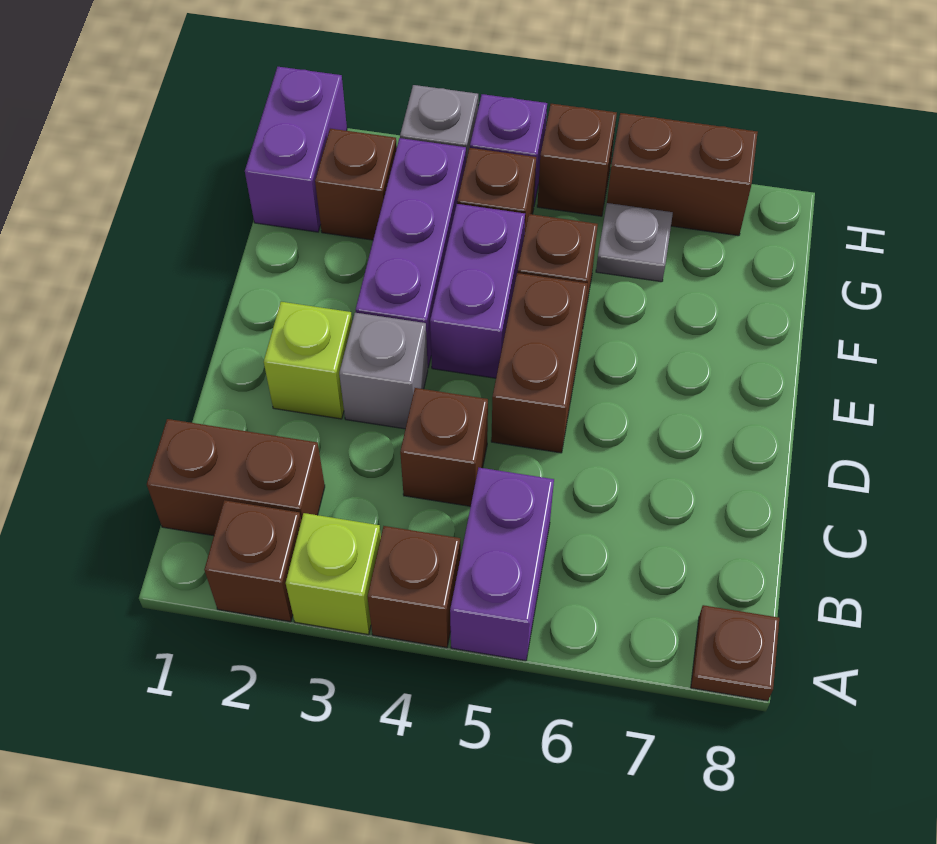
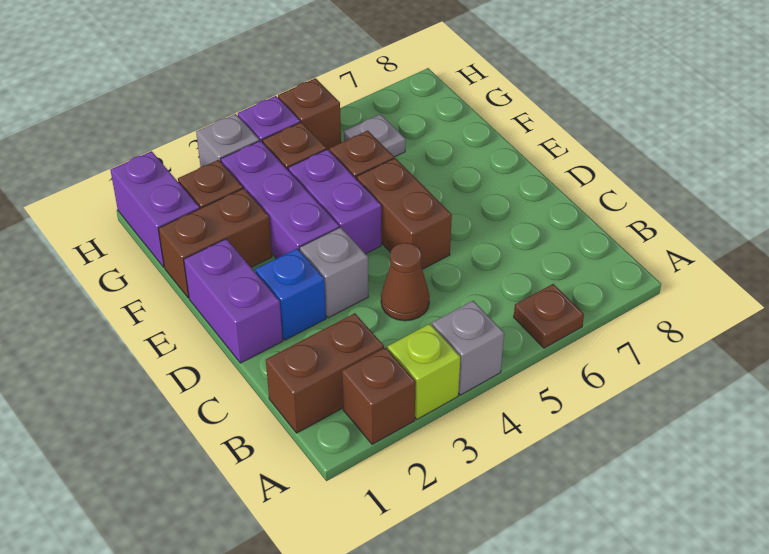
brown 1x1 brick [367,526,461,648] -> grey 1x1 brick [432,301,504,395]
purple 1x2 brick [450,468,554,661] -> purple 1x2 brick moved to [184,239,283,363]
brown 1x1 plate [691,605,779,701] -> brown 1x1 plate moved to [514,284,584,348]
brown 1x1 brick [400,388,488,506] -> brown 1x1 cone [381,243,430,321]
lime 1x1 brick [264,302,352,419] -> blue 1x1 brick [255,248,326,340]
brown 1x2 brick [607,113,758,236] -> brown 1x2 brick moved to [158,188,272,298]

